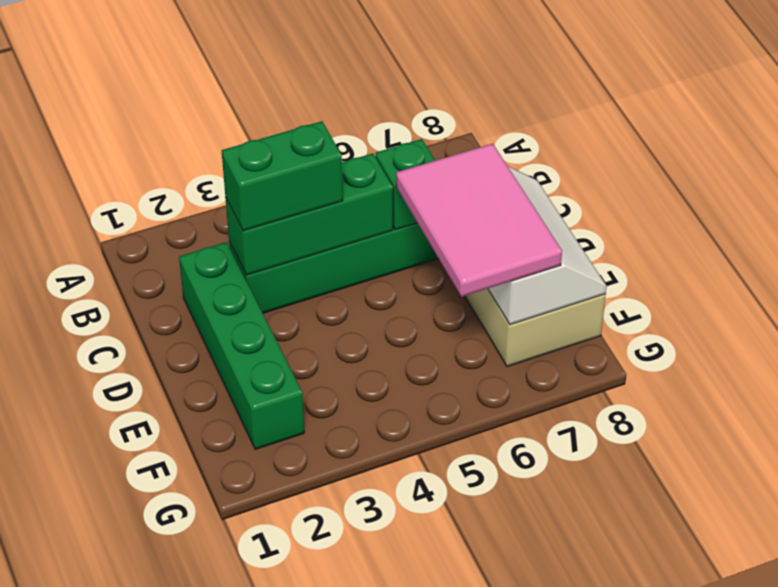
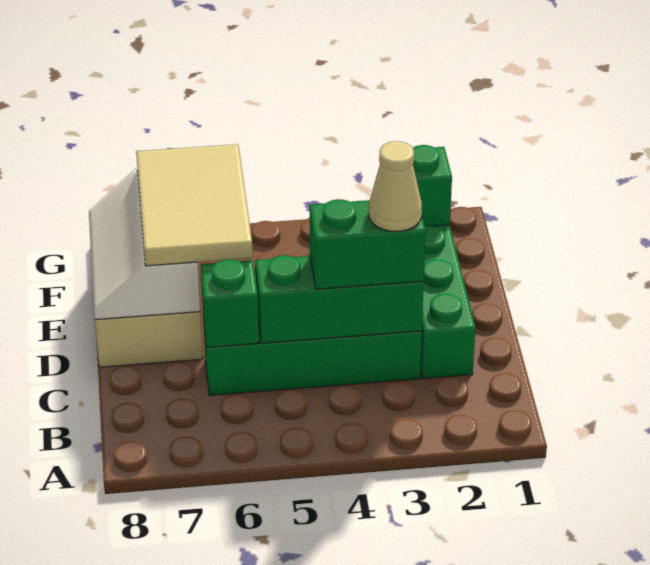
none -> tan 1x1 cone [369,141,422,231]
pink 2x3 tile [396,144,562,297] -> tan 2x3 tile [136,144,253,266]
none -> green 1x1 brick [413,145,452,226]

